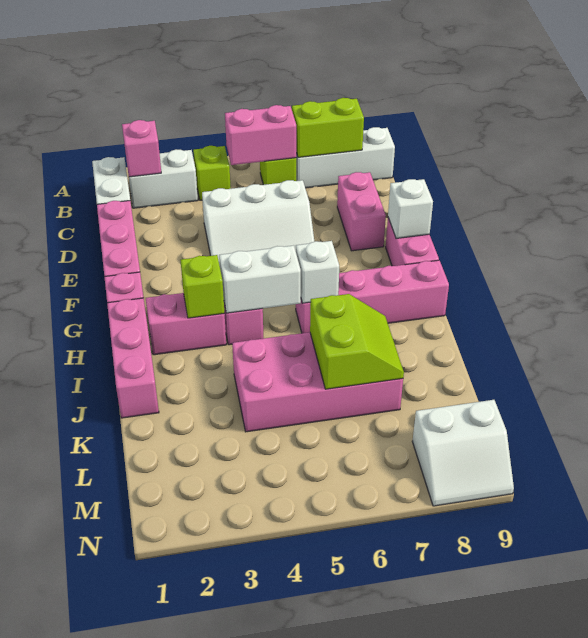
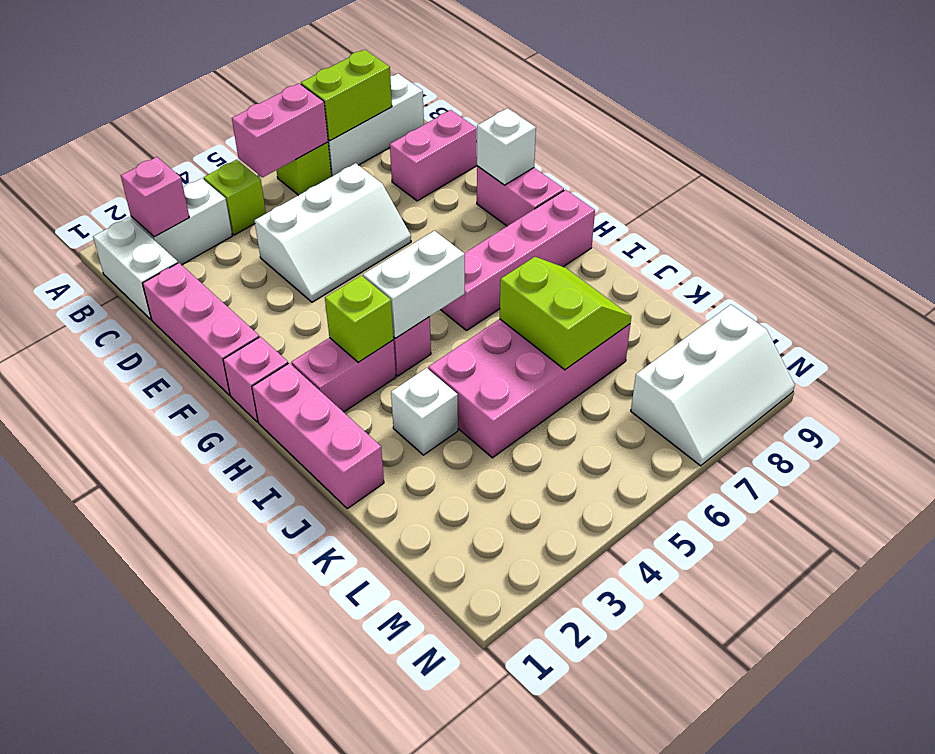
pink 1x2 brick [337,172,386,251] -> pink 1x2 brick turned to [390,110,477,201]
white 1x1 brick [296,241,339,303] -> white 1x1 brick moved to [391,368,458,455]
white 2x2 slope [412,400,514,506] -> white 2x3 slope [631,305,795,466]

